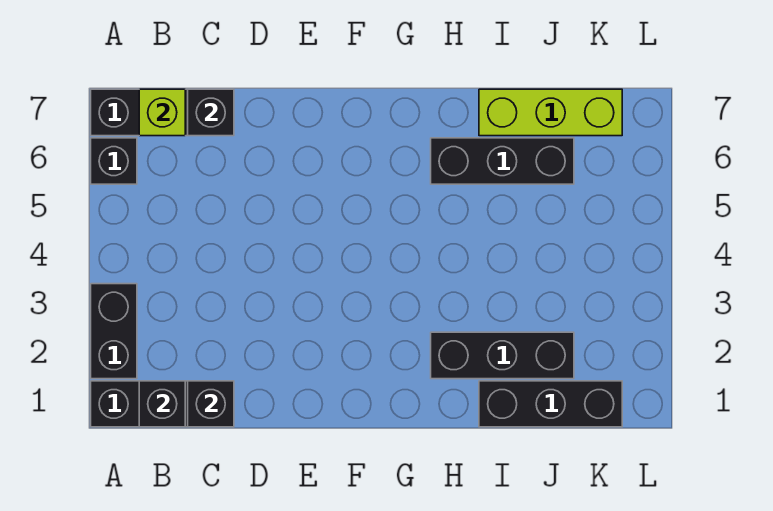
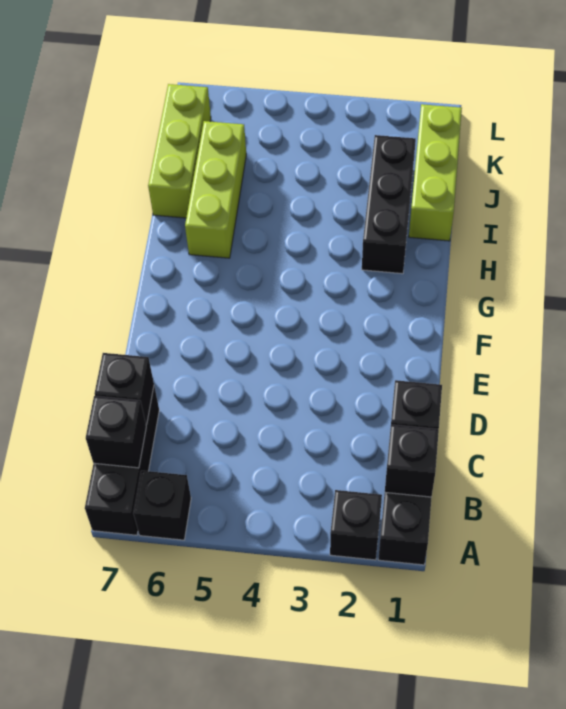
black 1x2 brick [91,284,137,379] -> black 1x1 brick [330,490,382,560]
lime 1x1 brick [139,89,185,136] -> black 1x1 brick [86,396,146,468]
black 1x3 brick [431,138,574,184] -> lime 1x3 brick [185,121,246,258]
black 1x3 brick [479,381,622,427] -> lime 1x3 brick [409,104,462,241]

